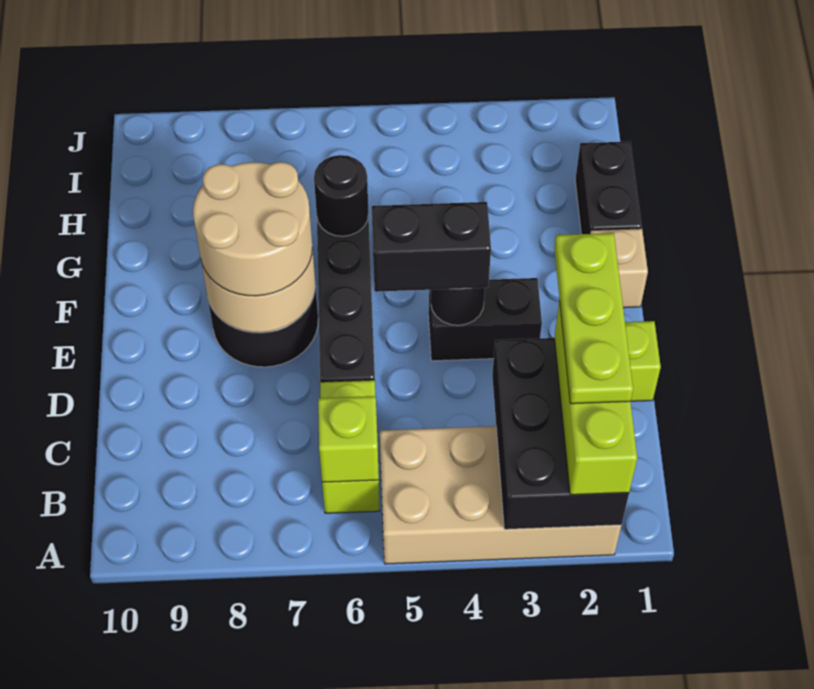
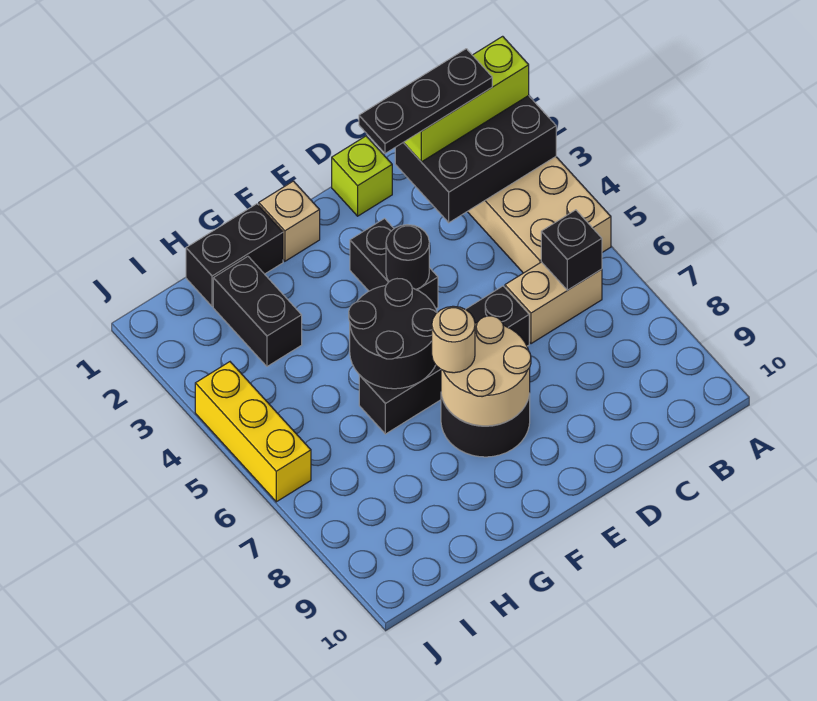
lime 1x3 plate [554,233,633,404] -> black 1x3 plate [359,49,492,153]
lime 1x2 brick [320,380,380,513] -> tan 1x2 brick [505,262,602,344]
lime 1x1 brick [318,396,379,482] -> black 1x1 brick [541,210,602,290]
black 1x2 brick [372,202,491,292] -> black 1x2 brick moved to [213,257,302,366]
tan 2x2 round brick [193,162,312,296] -> tan 1x1 round brick [432,306,475,373]
black 1x1 round brick [314,155,368,236] -> black 2x2 round brick [349,279,437,389]
none -> yellow 1x3 brick [195,362,311,502]

